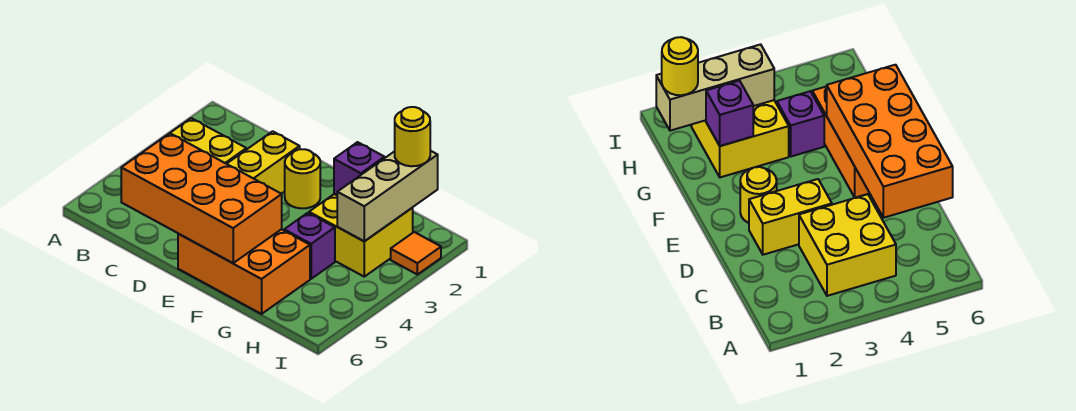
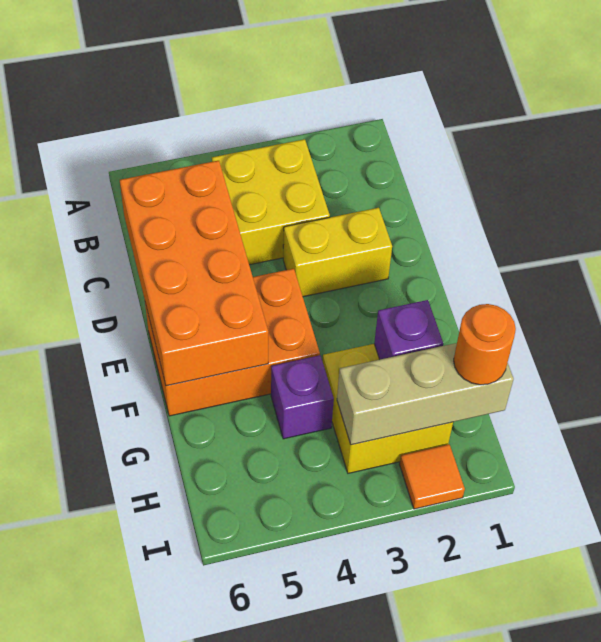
yellow 1x1 round brick [285,149,320,208] -> none
orange 2x3 brick [178,229,310,314] -> orange 2x3 brick turned to [145,269,320,416]
yellow 1x1 round brick [395,107,430,166] -> orange 1x1 round brick [454,304,516,385]

